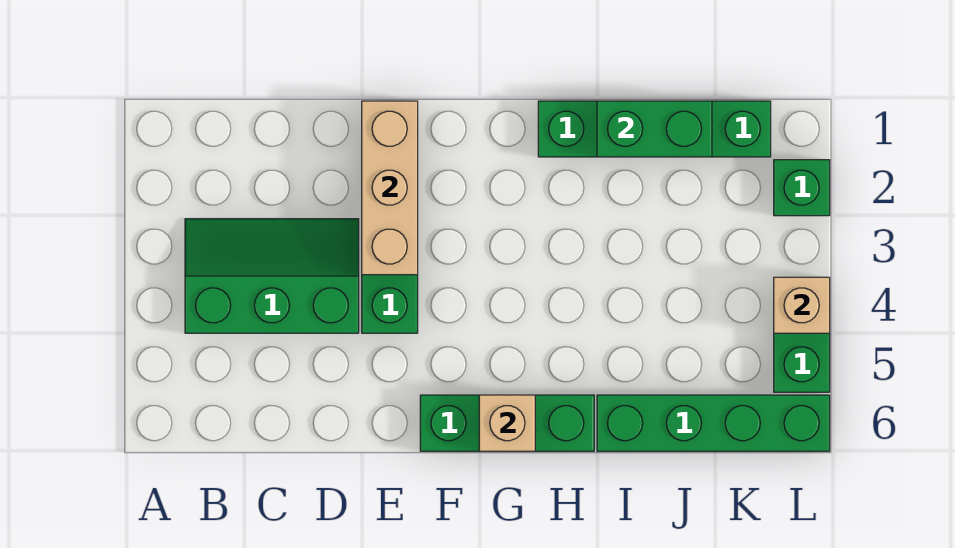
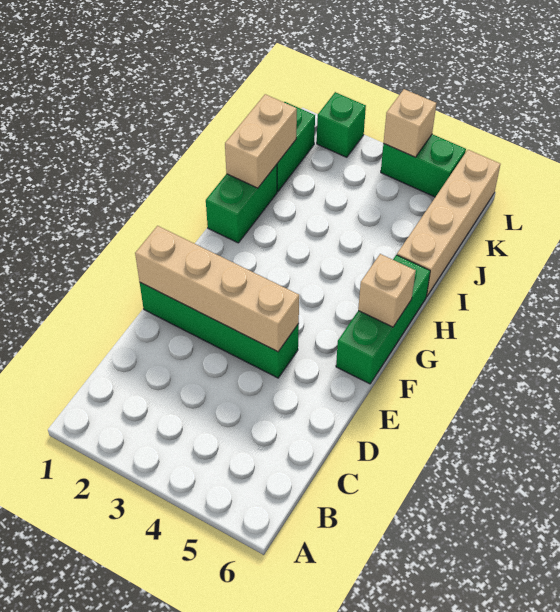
green 2x3 slope [185,219,359,333] -> none
tan 1x3 brick [362,101,418,275] -> tan 1x4 brick [135,226,299,352]
green 1x2 brick [597,101,712,157] -> tan 1x2 brick [225,94,297,188]
green 1x4 brick [597,395,830,451] -> tan 1x4 brick [397,150,500,297]

